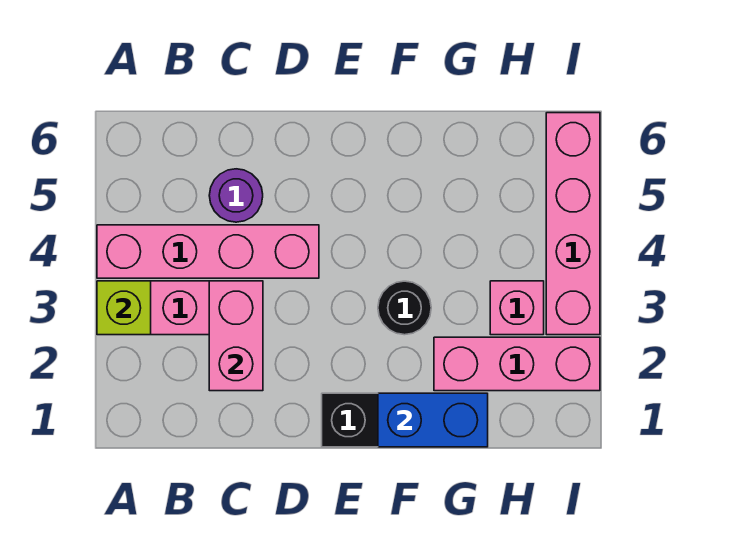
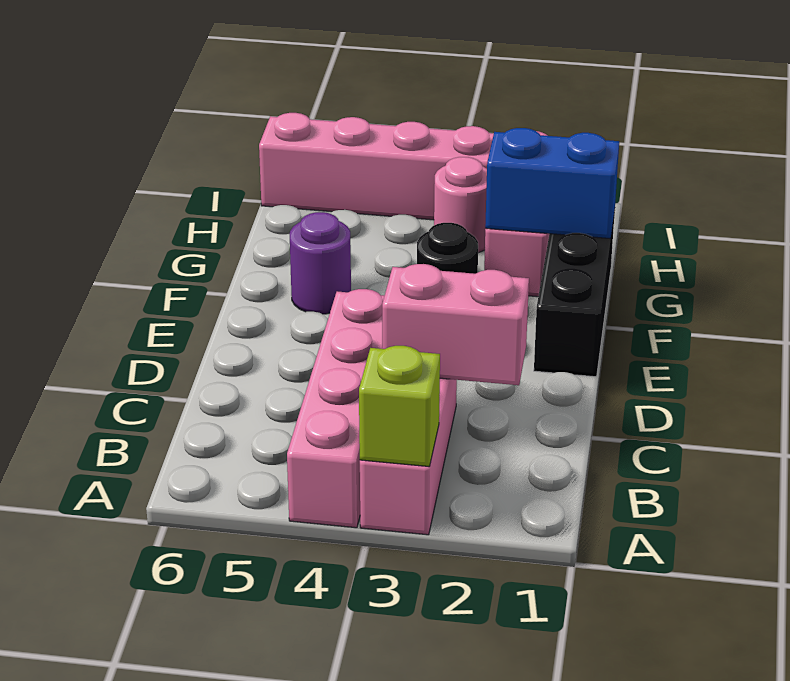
purple 1x1 round brick [209,169,263,222] -> purple 1x1 round brick moved to [290,212,351,314]
blue 1x2 brick [378,393,488,447] -> blue 1x2 brick turned to [485,128,619,239]
pink 1x1 brick [490,281,544,335] -> pink 1x1 round brick [434,157,487,253]

